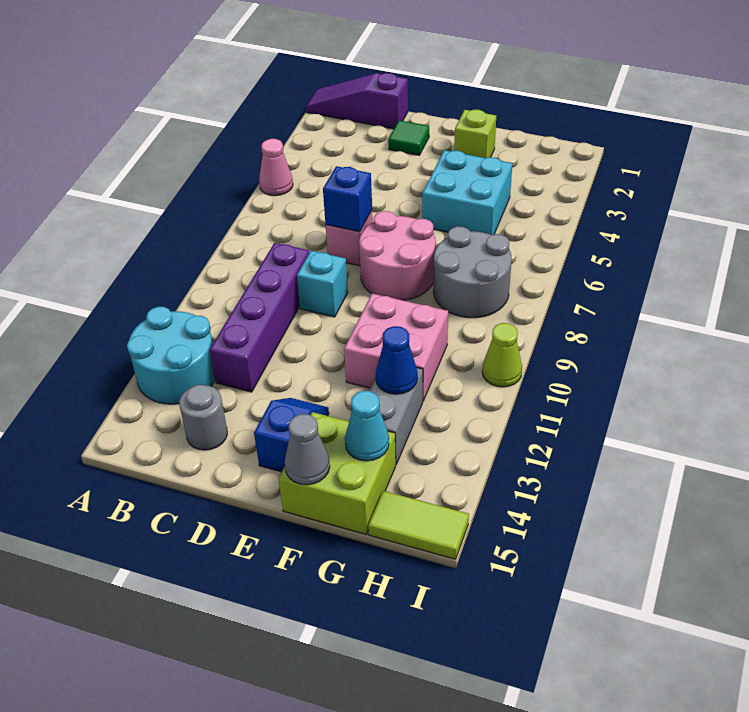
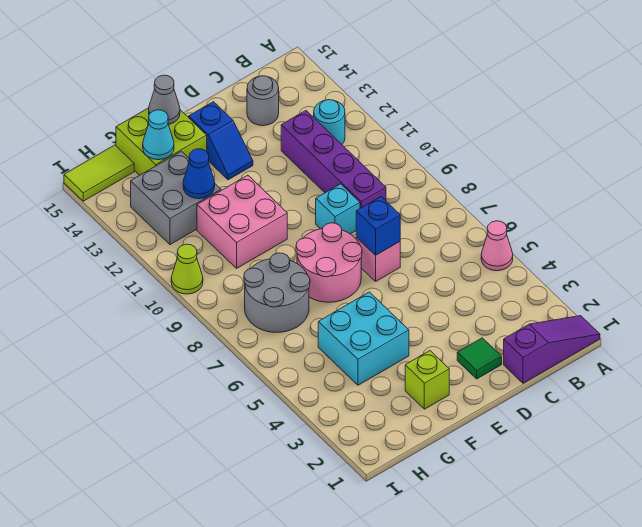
cyan 2x2 round brick [127,307,215,404] -> cyan 1x1 round brick [314,100,345,144]
grey 1x2 brick [369,367,423,464] -> grey 2x2 brick [131,151,221,245]

